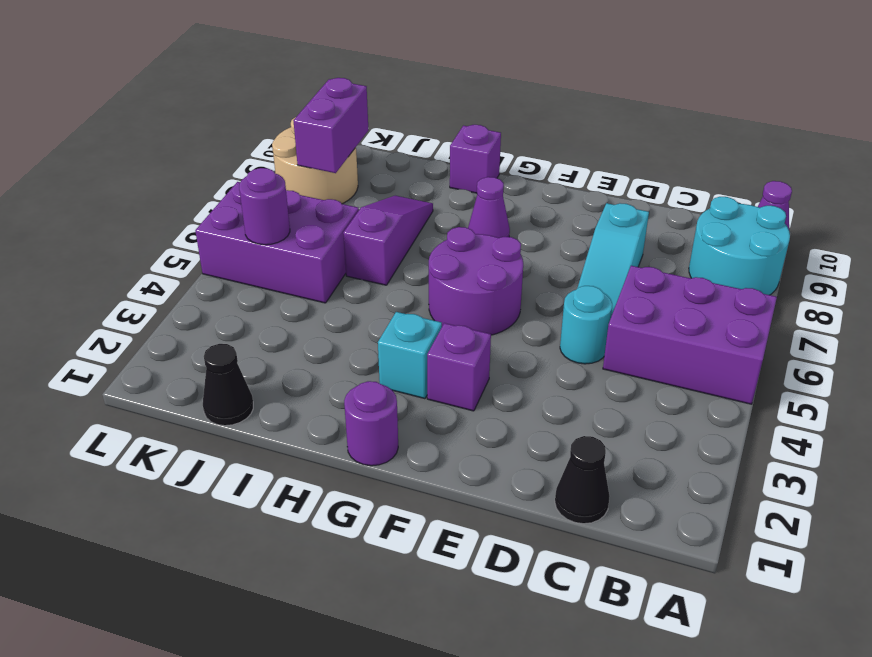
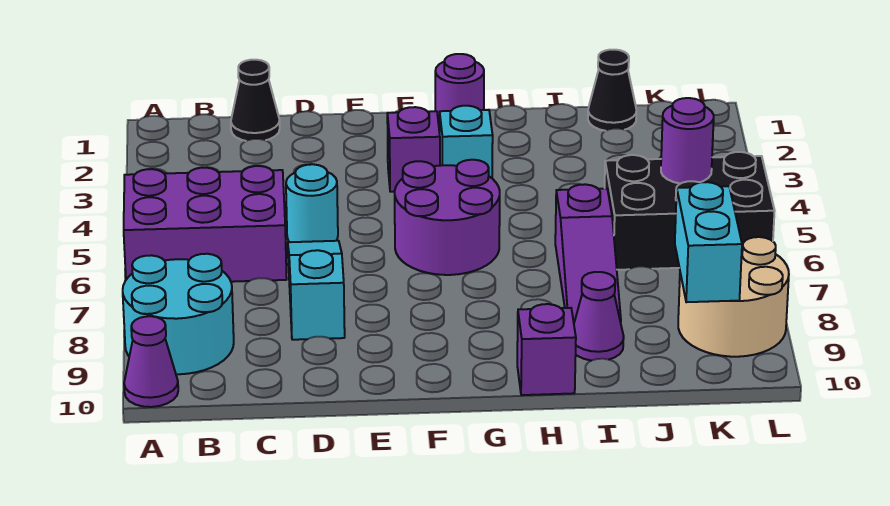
purple 1x1 cone [468,177,510,238] -> purple 1x1 cone moved to [574,272,624,361]
purple 2x3 brick [195,182,359,303] -> black 2x3 brick [605,152,775,270]
purple 1x2 brick [293,78,368,173] -> cyan 1x2 brick [675,182,742,302]

